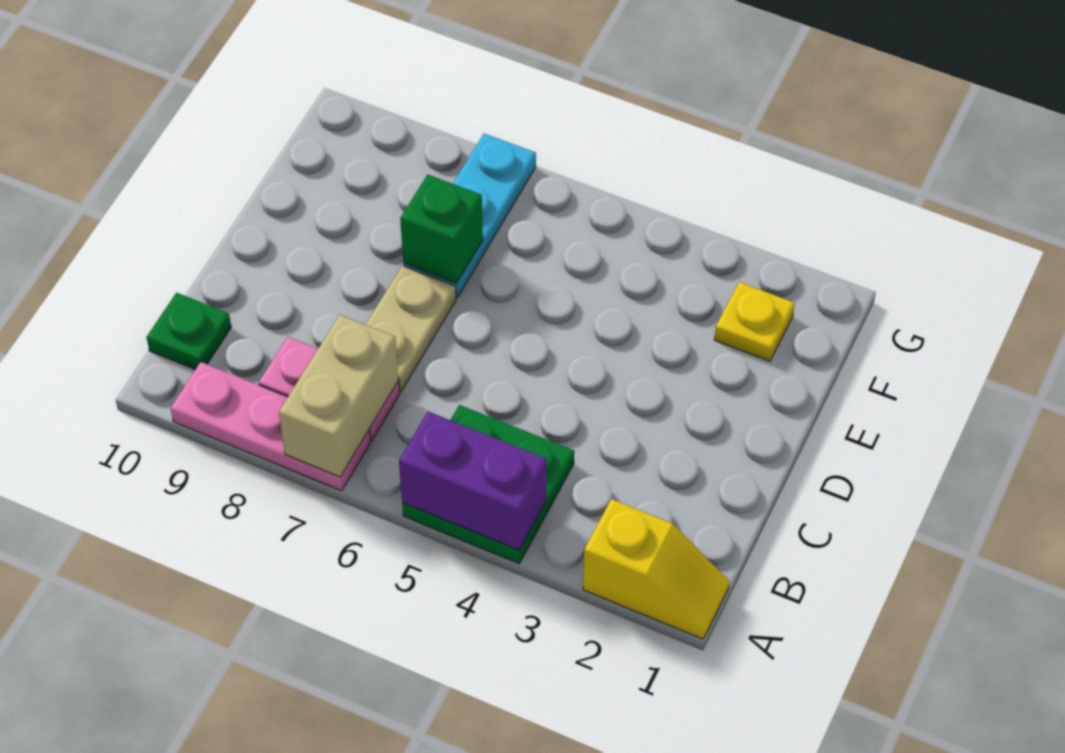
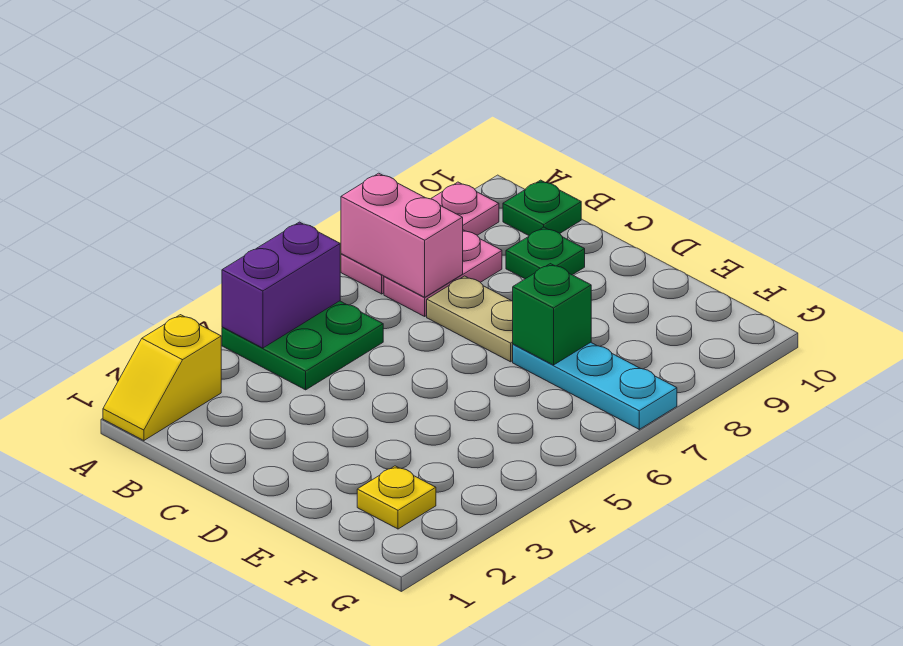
tan 1x2 brick [279,315,399,477] -> pink 1x2 brick [341,173,463,297]
none -> green 1x1 plate [506,227,585,279]

